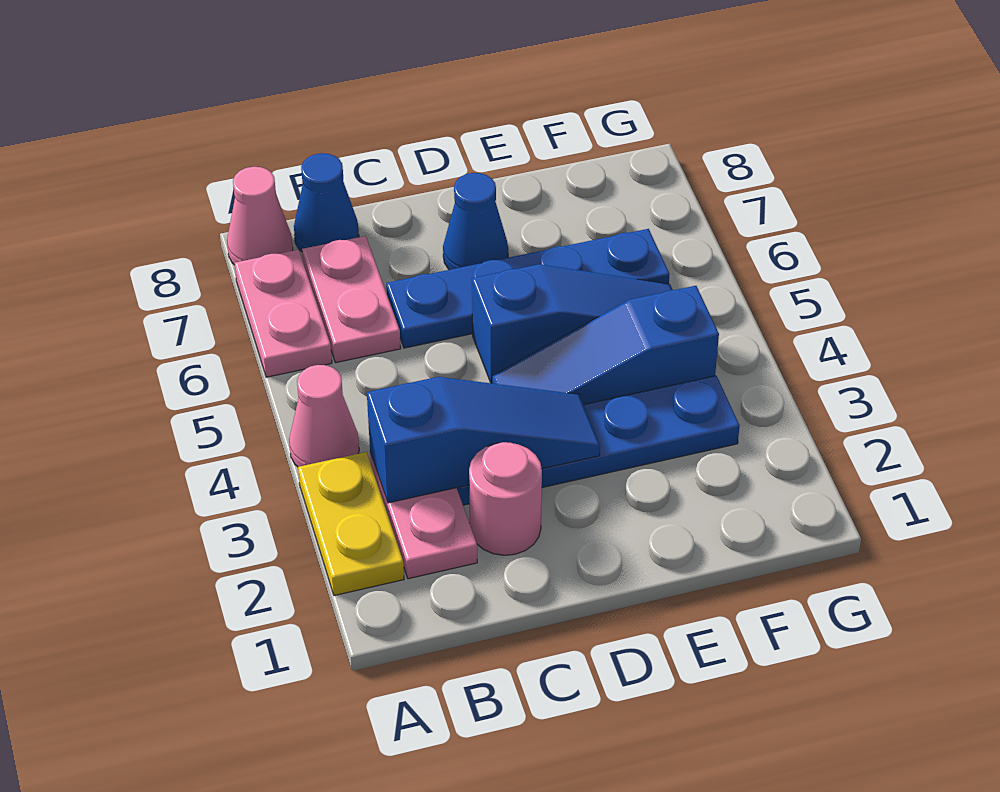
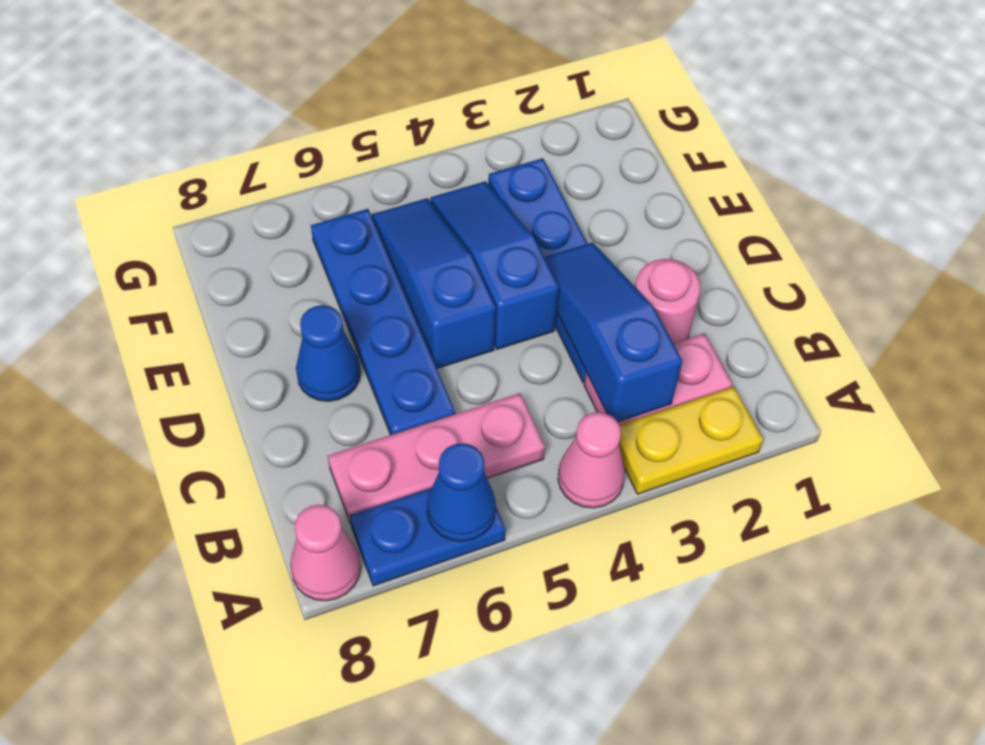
pink 1x2 plate [235,250,332,377] -> blue 1x2 plate [350,488,506,586]
pink 1x2 plate [302,236,401,363] -> pink 1x3 plate [328,393,545,524]
blue 1x1 cone [294,153,359,252] -> blue 1x1 cone moved to [427,443,496,541]
blue 1x3 slope [492,286,719,405] -> blue 1x3 slope turned to [431,181,559,349]

